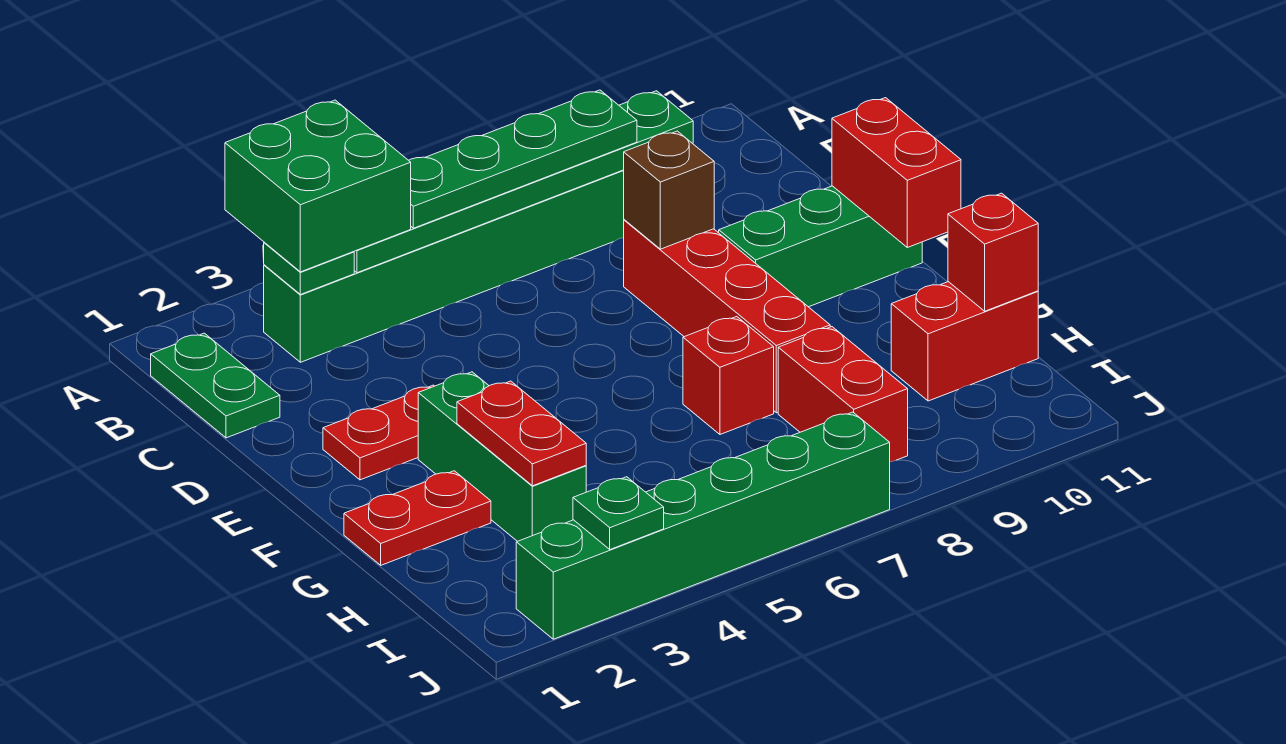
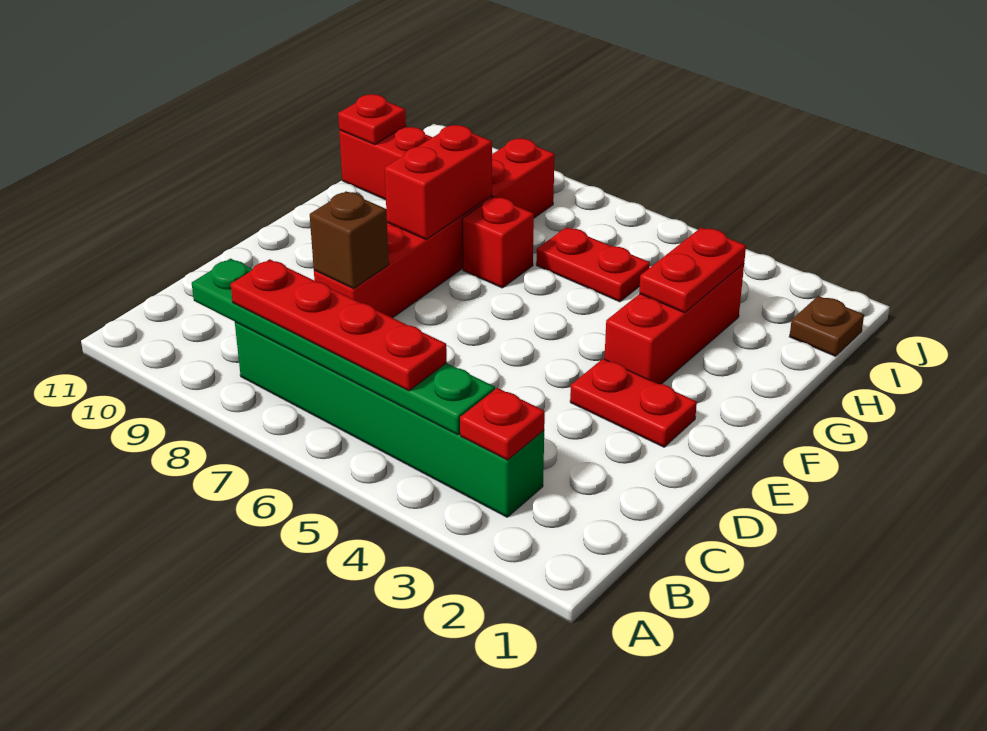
green 2x2 brick [225,100,411,272] -> none
green 1x2 plate [151,333,280,438] -> none
green 1x1 plate [264,242,354,295] -> red 1x1 plate [460,388,545,460]
green 1x4 plate [409,90,637,228] -> red 1x4 plate [231,259,447,391]
green 1x3 brick [719,186,922,307] -> none
red 1x2 brick [832,98,961,247] -> red 1x2 brick moved to [385,125,492,239]
green 1x3 brick [418,372,586,541] -> red 1x3 brick [604,264,744,384]
red 1x2 plate [344,471,491,565] -> red 1x2 plate moved to [536,227,650,302]
red 1x1 brick [948,193,1038,311] -> red 1x1 plate [338,94,406,145]
none -> brown 1x1 plate [789,296,864,356]
green 1x6 brick [516,412,890,639] -> none
green 1x1 plate [573,477,664,549] -> none

